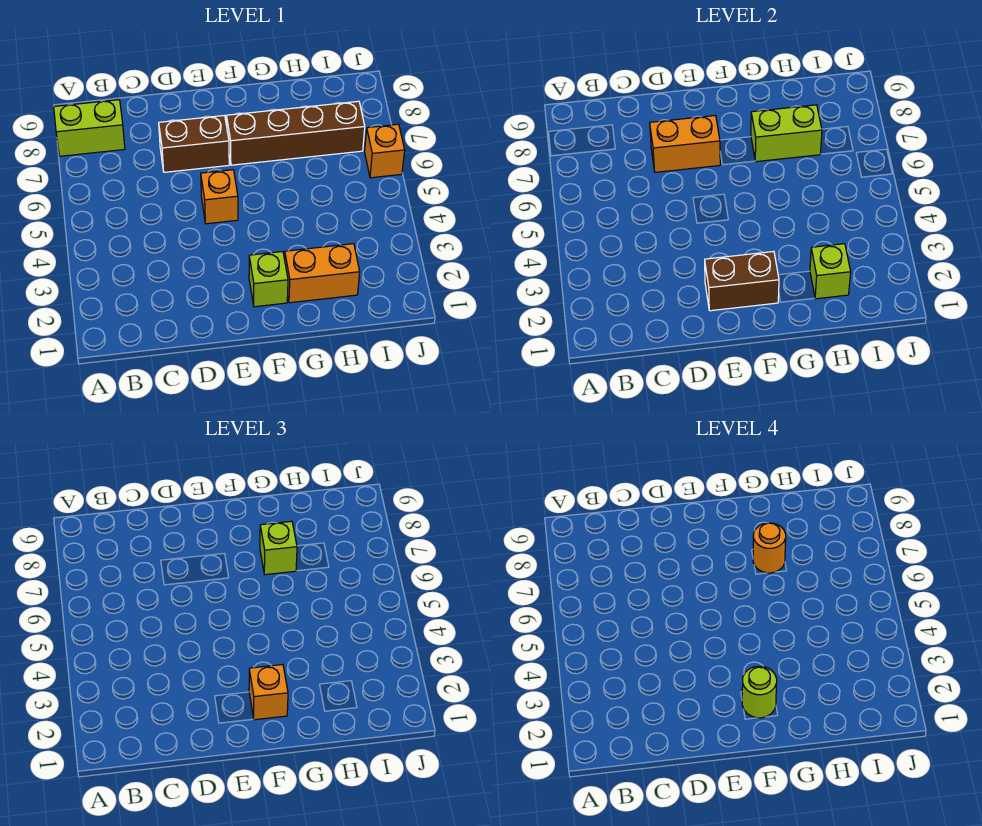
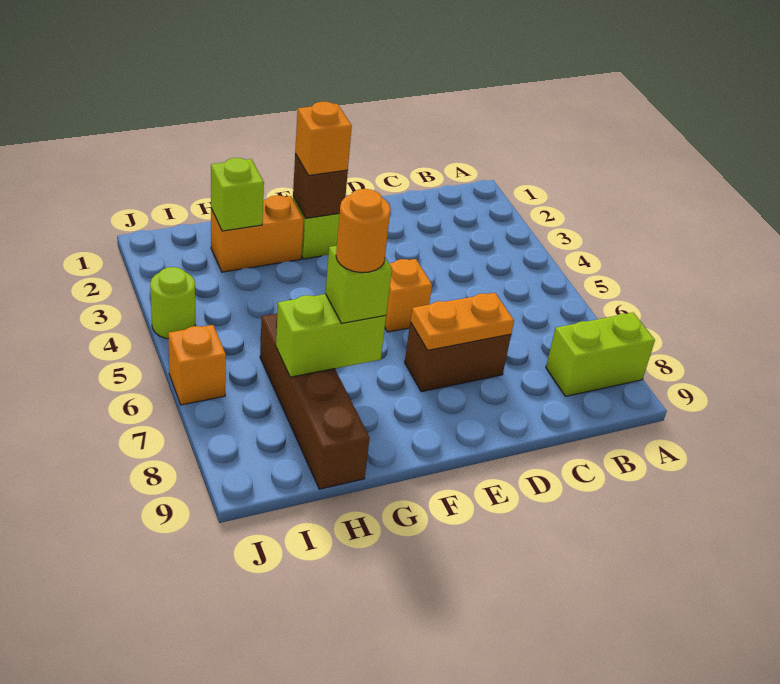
orange 1x2 brick [650,115,720,172] -> orange 1x2 plate [410,293,514,350]
brown 1x2 brick [705,252,779,311] -> brown 1x1 brick [293,154,348,218]
lime 1x1 round brick [742,666,777,718] -> lime 1x1 round brick moved to [150,267,195,339]
brown 1x4 brick [226,101,365,165] -> brown 1x4 brick turned to [260,313,370,489]

